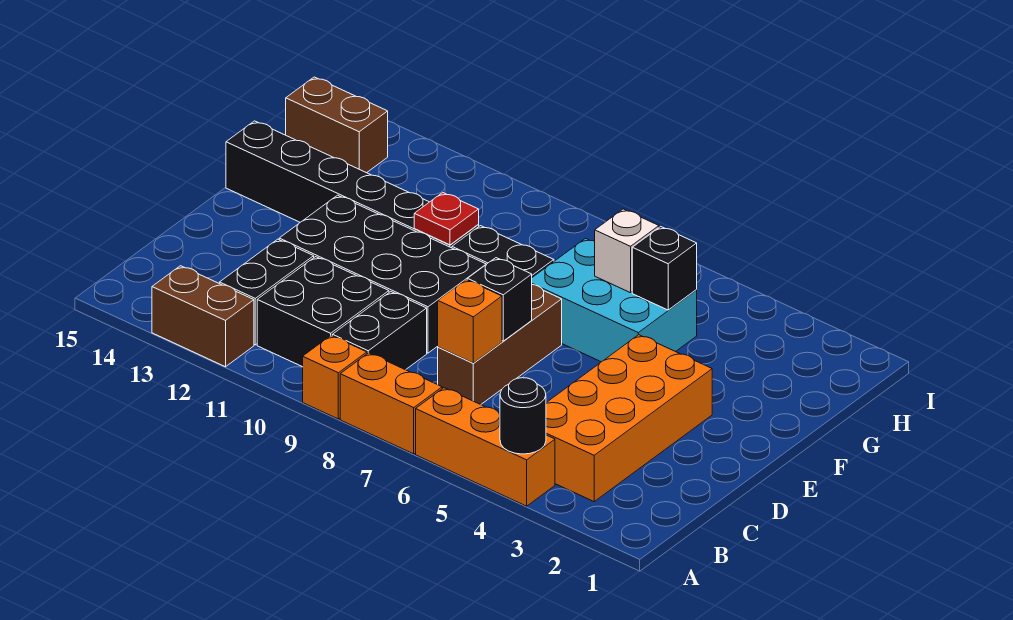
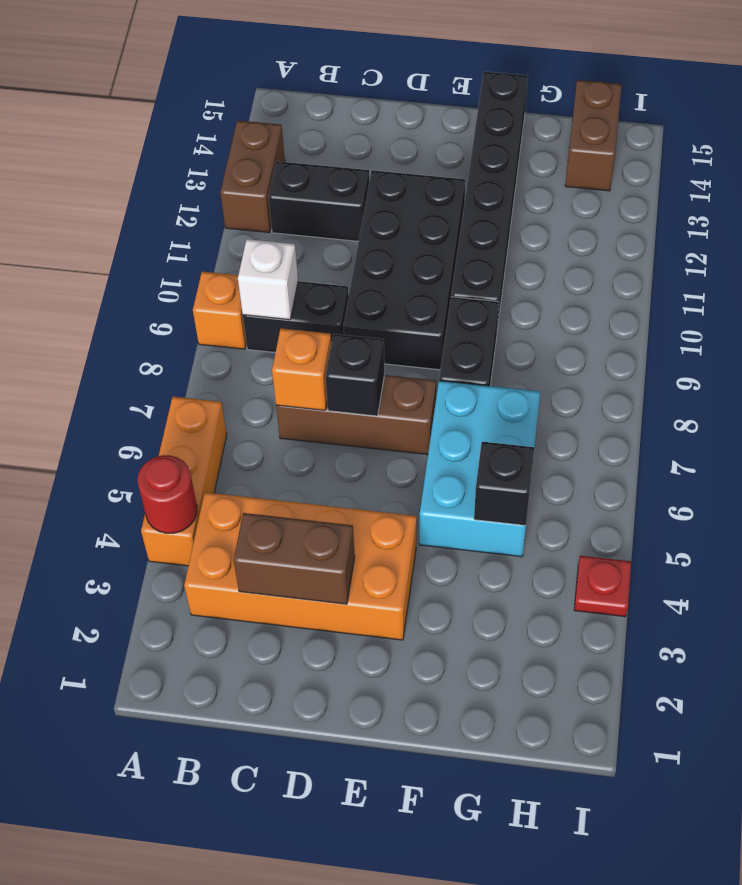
black 1x1 round brick [500,378,546,454] -> red 1x1 round brick [138,455,197,533]
orange 1x2 brick [340,353,442,454] -> none
black 2x2 brick [257,257,389,367] -> none
none -> brown 1x2 brick [234,513,355,604]
red 1x1 plate [414,193,479,245] -> red 1x1 plate moved to [574,556,631,617]
white 1x1 brick [595,209,659,293] -> white 1x1 brick moved to [238,239,298,320]

